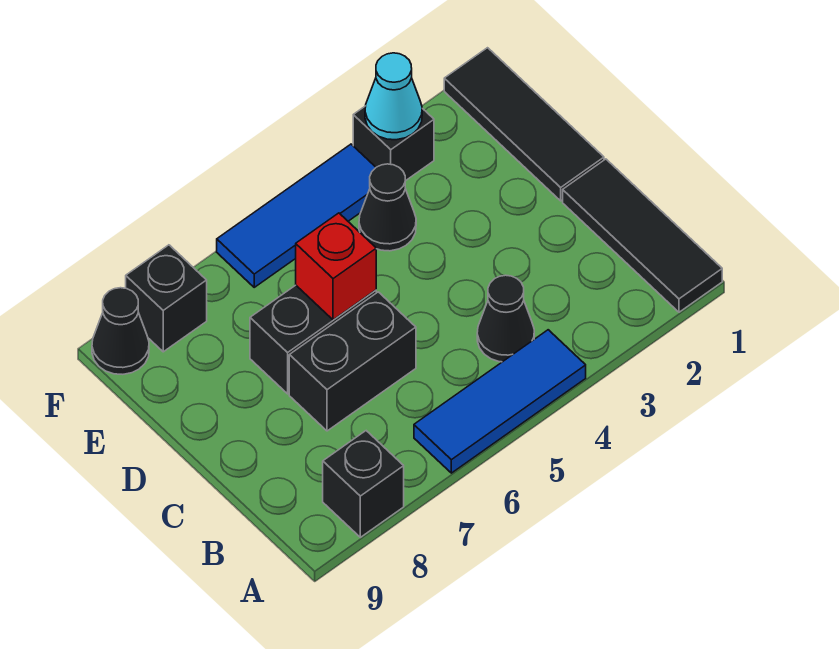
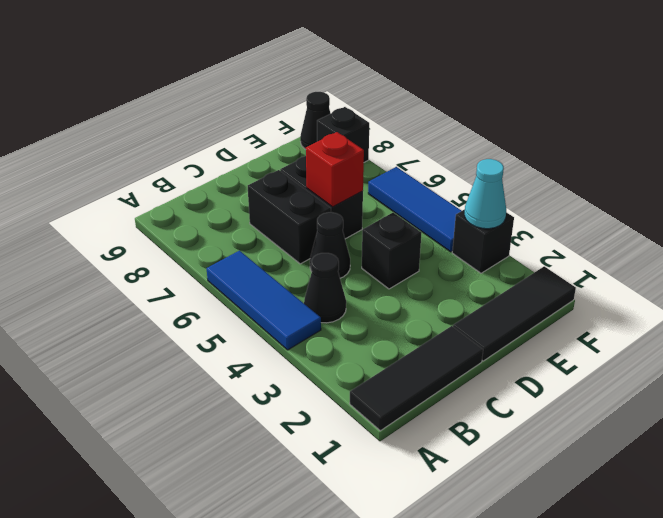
black 1x1 brick [323,431,404,537] -> black 1x1 brick moved to [362,213,421,289]
black 1x1 cone [359,164,416,251] -> black 1x1 cone moved to [310,212,350,278]

